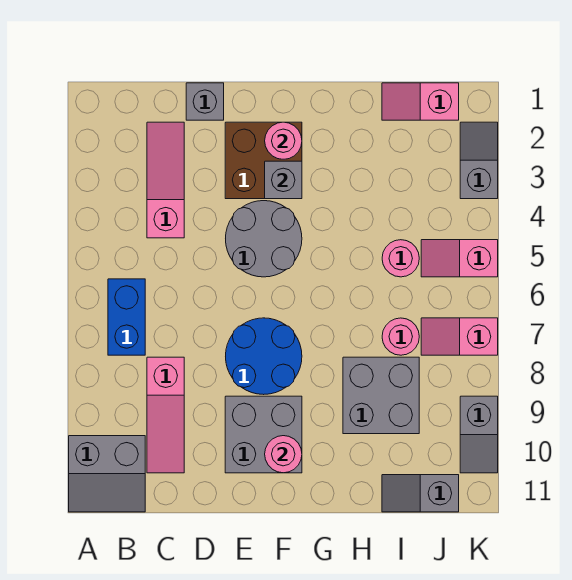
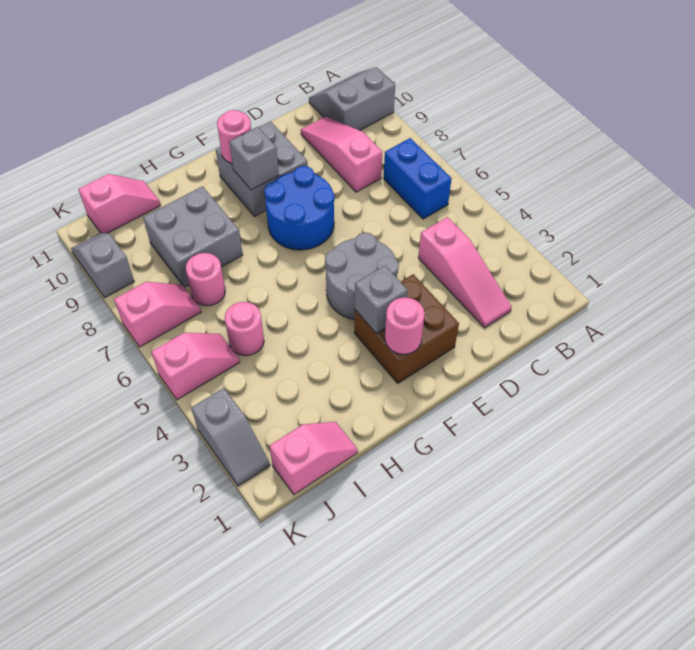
grey 1x1 brick [186,83,224,120] -> grey 1x1 brick moved to [229,127,279,190]
grey 1x2 slope [382,475,459,512] -> pink 1x2 slope [78,174,161,233]

